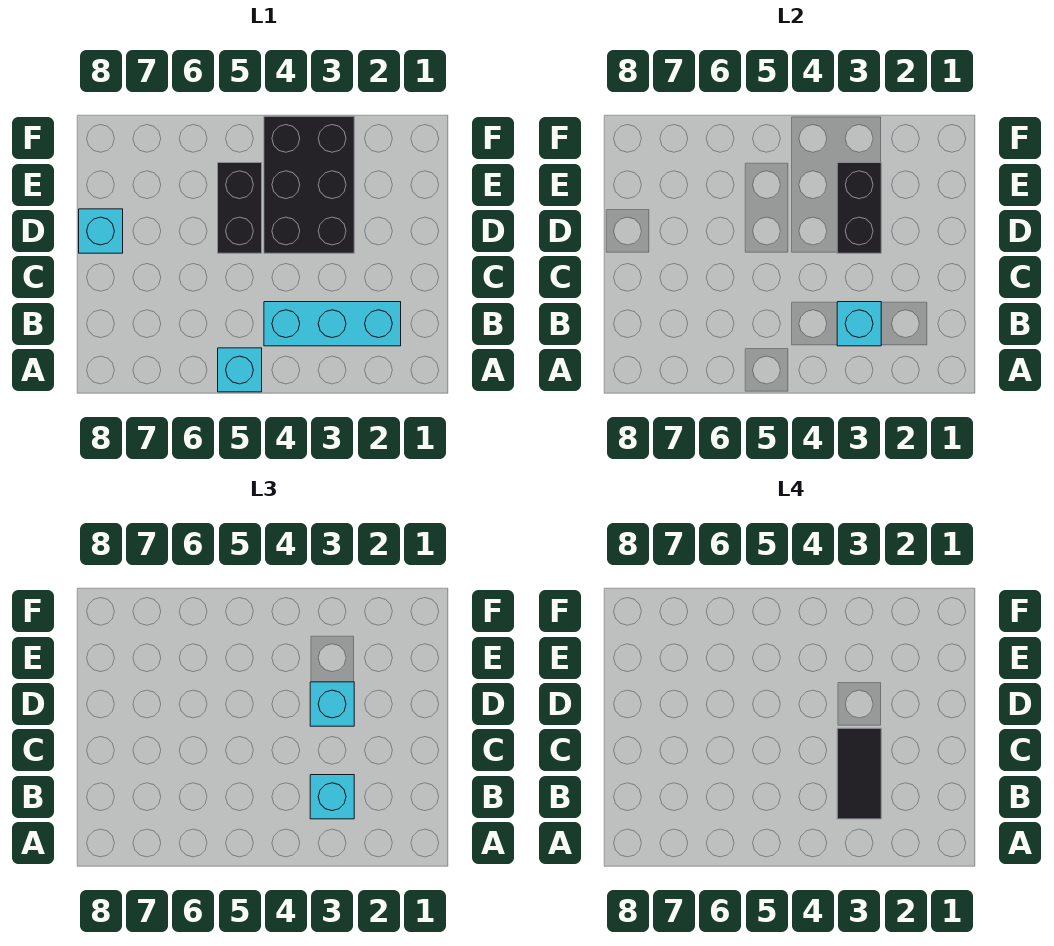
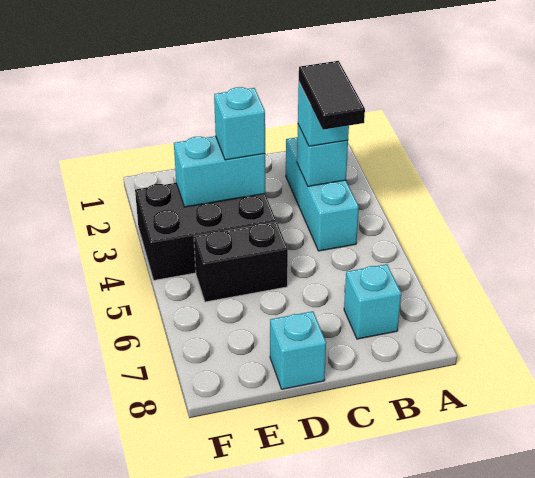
cyan 1x1 brick [218,348,262,392] -> cyan 1x1 brick moved to [344,264,401,339]
black 1x2 tile [837,728,881,819] -> black 1x2 tile turned to [299,61,365,130]
black 1x2 brick [837,163,881,253] -> cyan 1x2 brick [174,136,265,207]

